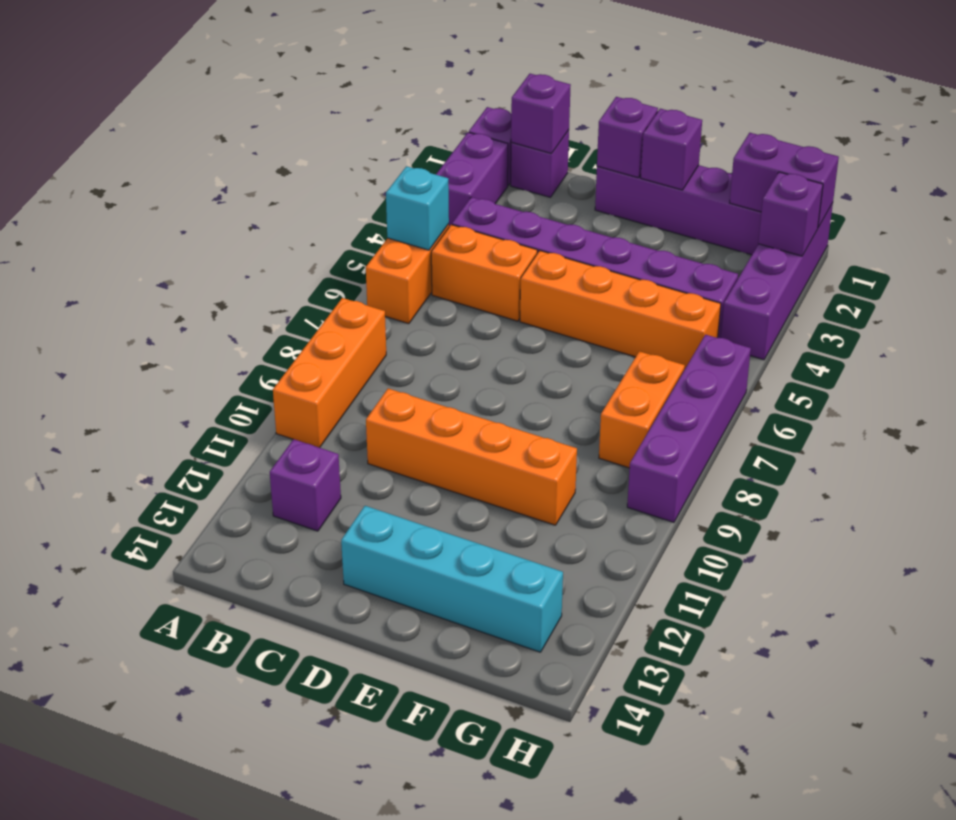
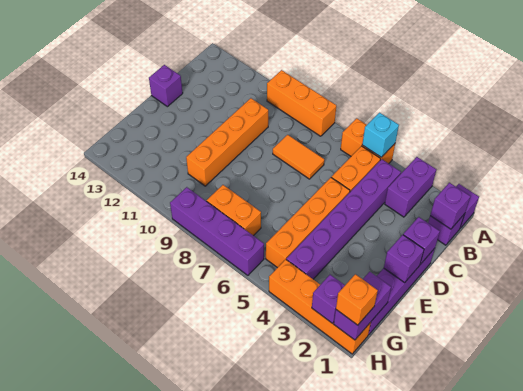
purple 1x2 brick [436,132,508,227] -> purple 1x2 brick turned to [385,157,436,217]
purple 1x1 brick [270,439,341,531] -> purple 1x1 brick moved to [149,65,183,107]
none -> orange 1x2 tile [273,135,324,179]
cyan 1x4 brick [341,506,563,652] -> none
purple 1x4 brick [721,203,833,360] -> orange 1x4 brick [269,259,371,354]
none -> orange 1x1 brick [336,274,378,325]

